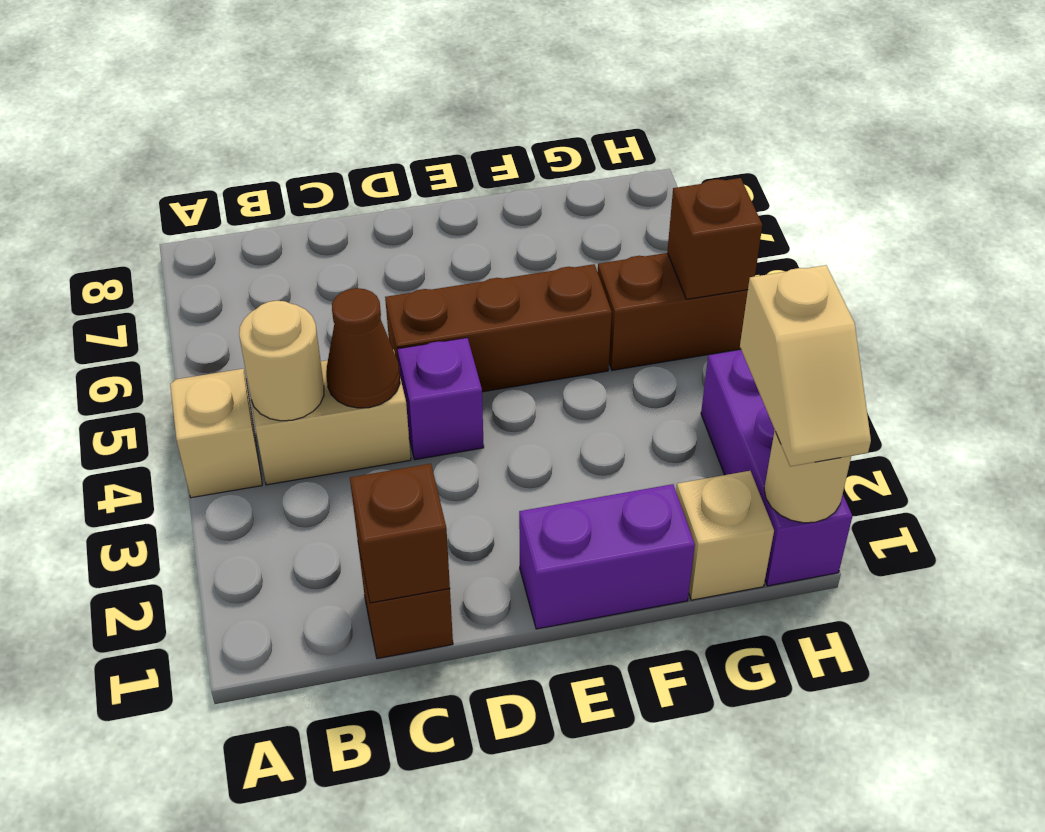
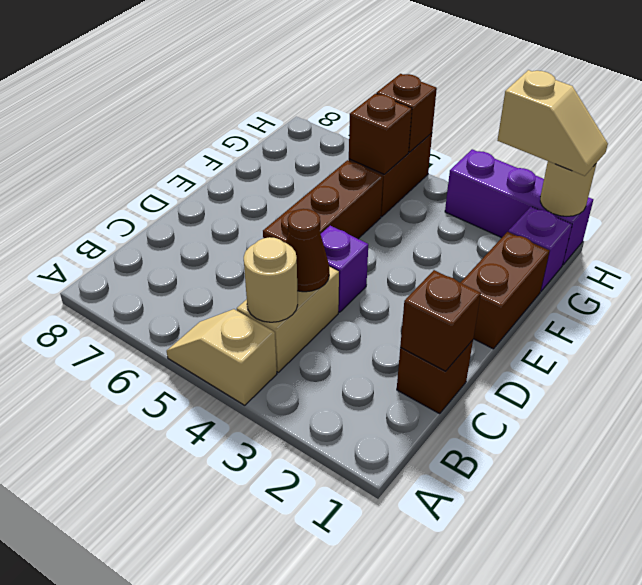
purple 1x2 brick [519,484,695,629] -> brown 1x2 brick [460,232,550,349]
tan 1x1 brick [676,471,774,600] -> purple 1x1 brick [508,207,572,291]
none -> brown 1x1 brick [349,94,412,174]

